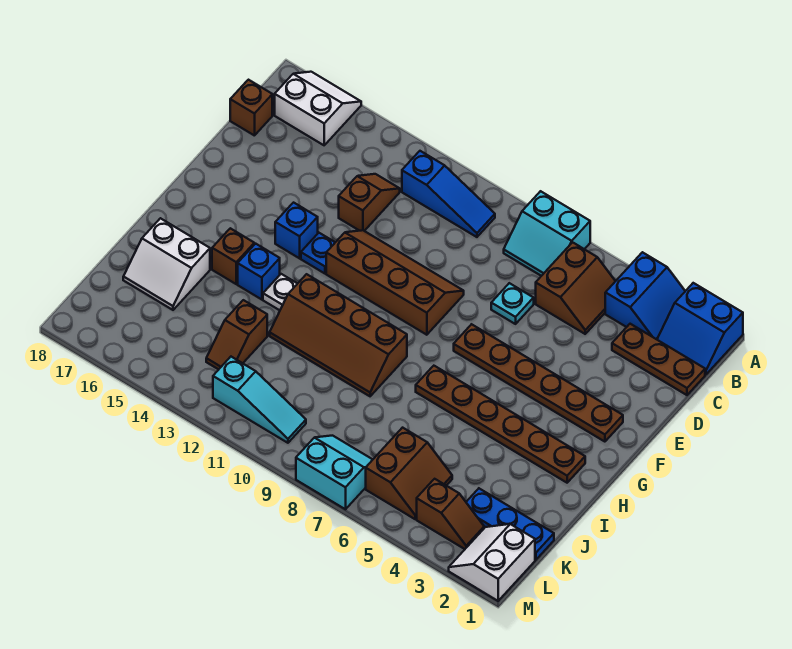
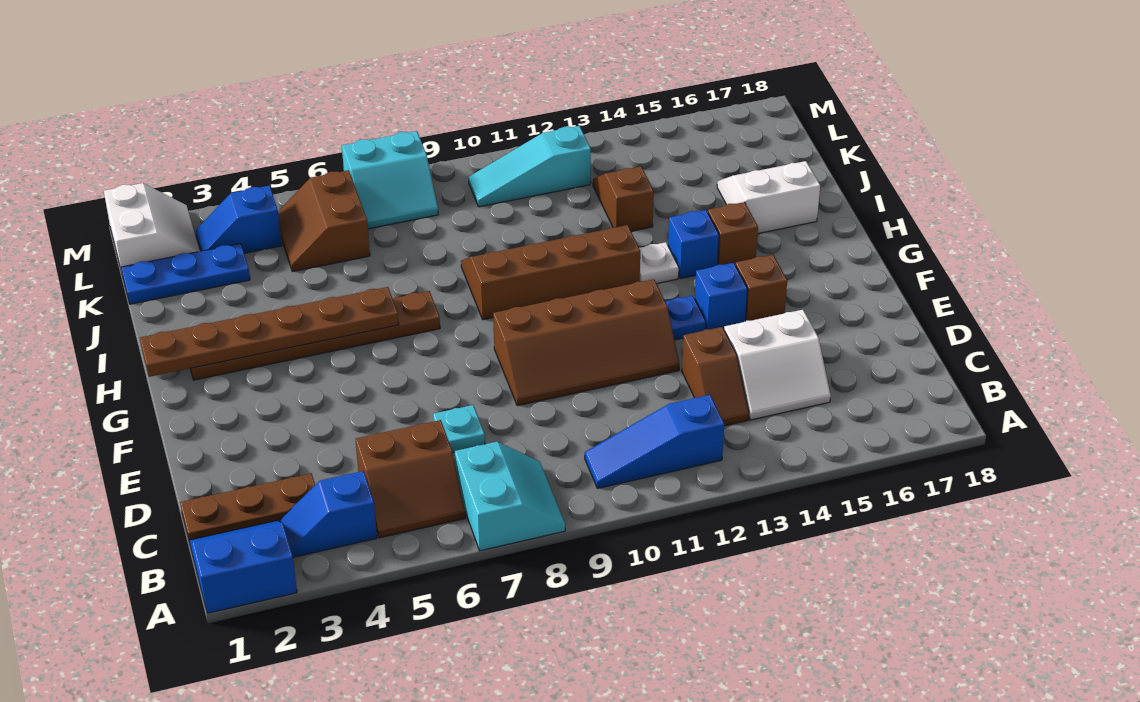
blue 2x2 slope [605,252,685,339] -> blue 1x2 slope [280,471,377,557]
cyan 2x2 slope [504,191,590,276] -> cyan 2x2 slope turned to [455,442,565,551]
white 2x2 slope [275,72,361,145] -> white 2x2 slope moved to [724,310,831,420]
brown 2x2 slope [536,242,615,334] -> brown 2x2 slope turned to [355,420,465,538]
brown 1x1 brick [230,80,272,136] -> brown 1x1 brick moved to [736,255,787,321]
brown 1x6 plate [454,324,623,442] -> brown 1x6 plate moved to [140,287,399,377]
brown 1x2 slope [417,479,484,549] -> blue 1x2 slope [196,186,282,253]

